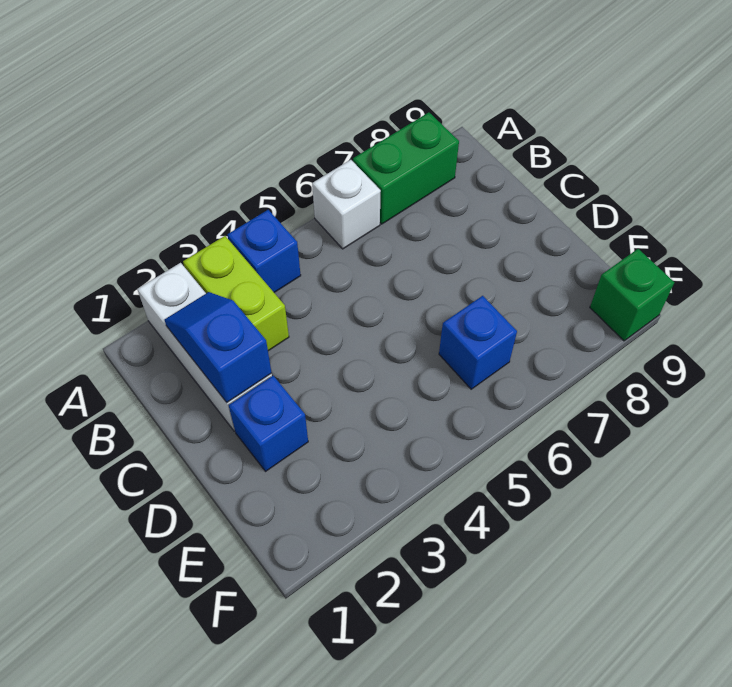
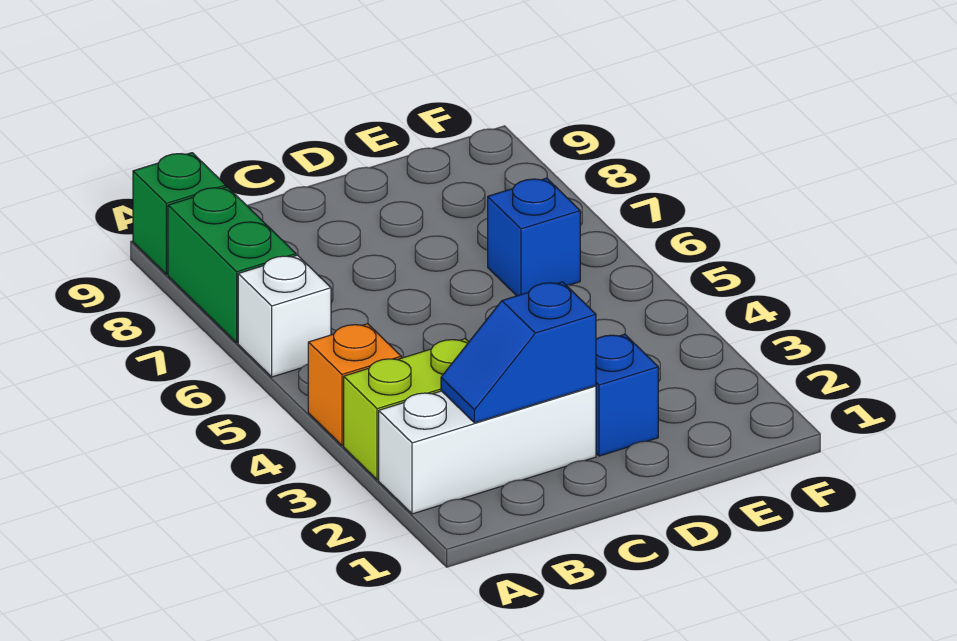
blue 1x1 brick [227,210,301,292] -> orange 1x1 brick [308,324,401,445]
green 1x1 brick [590,249,674,341] -> green 1x1 brick moved to [133,153,226,274]

